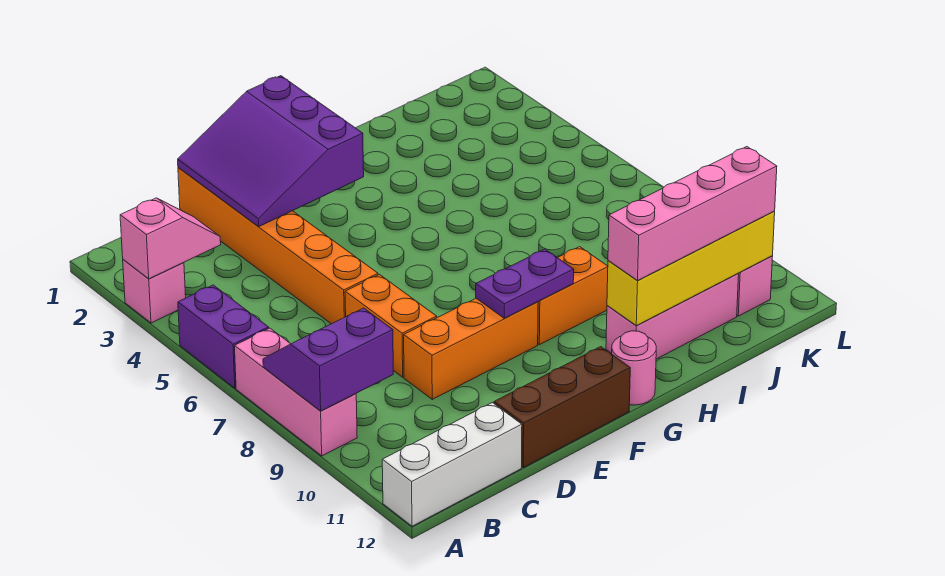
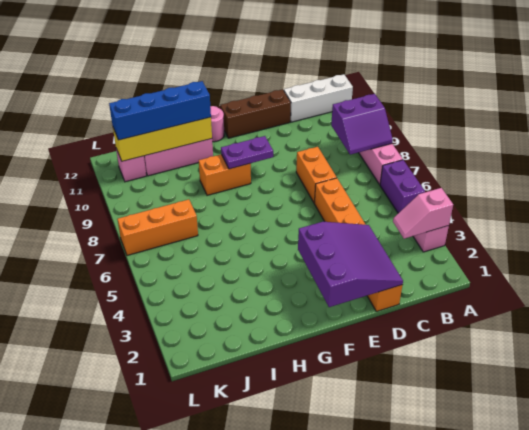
orange 1x3 brick [404,298,538,399] -> orange 1x3 brick moved to [118,199,198,255]
pink 1x4 brick [608,147,777,280] -> blue 1x4 brick [109,81,211,140]

